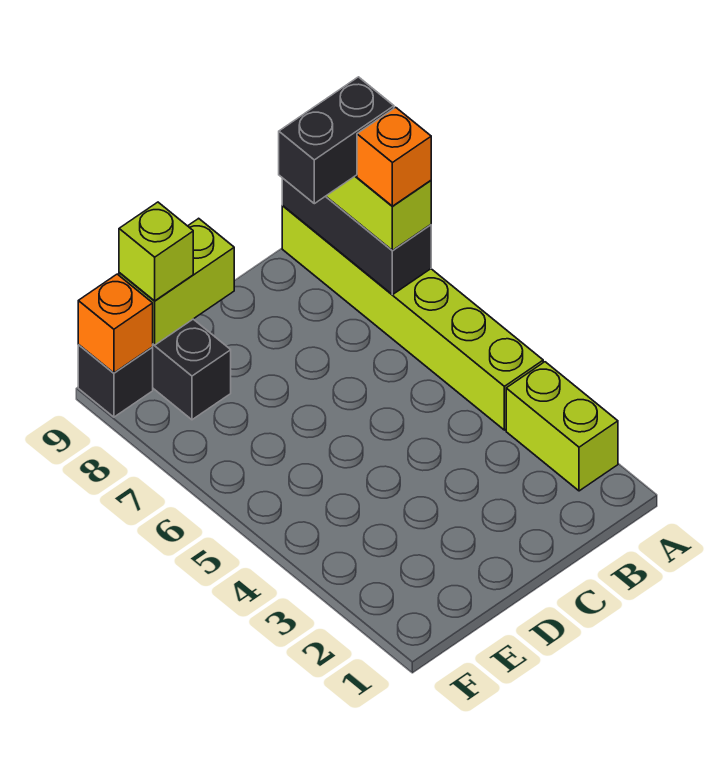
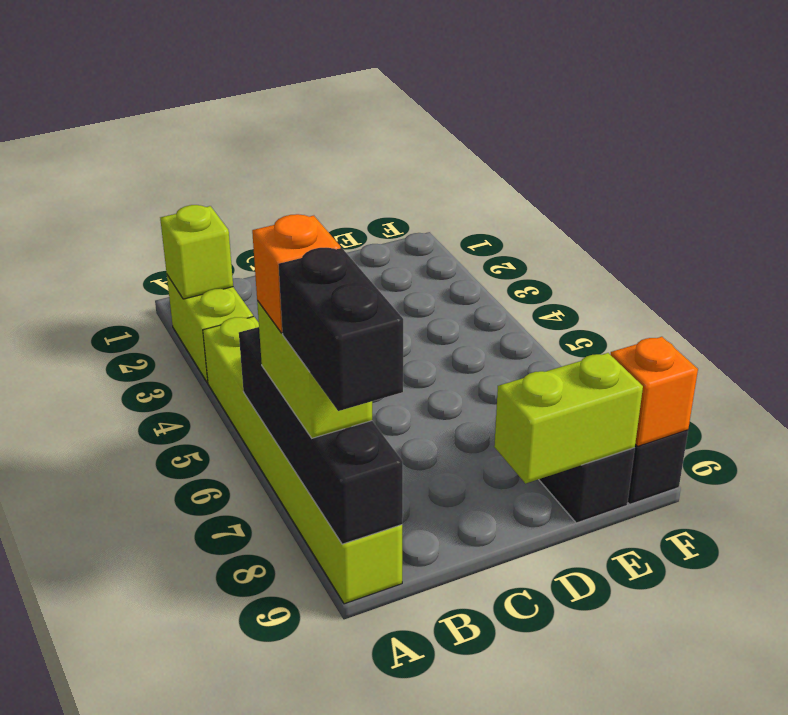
black 1x3 brick [282,178,431,295] -> black 1x4 brick [239,327,403,544]
black 1x2 brick [279,77,394,204] -> black 1x2 brick turned to [278,248,403,411]
lime 1x1 brick [119,202,193,301] -> lime 1x1 brick moved to [160,205,233,299]

